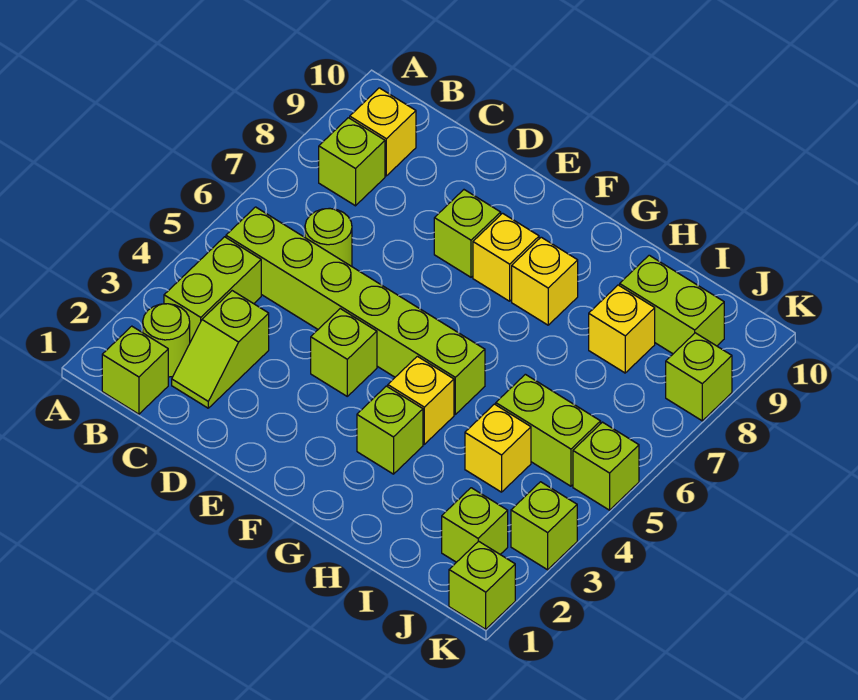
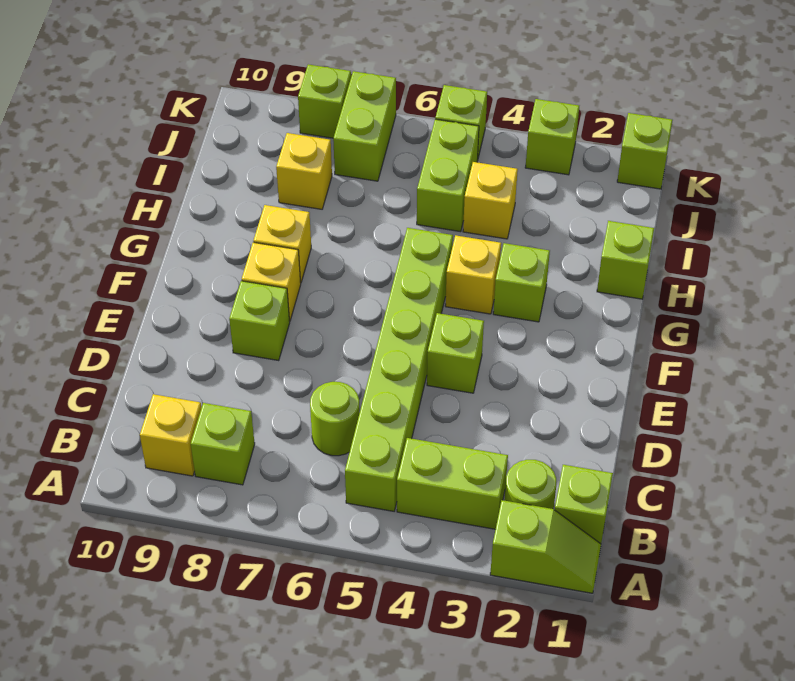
lime 1x2 slope [172,291,269,408] -> lime 1x2 slope moved to [490,500,601,593]
lime 1x2 brick [620,255,724,354] -> lime 1x2 brick moved to [333,71,396,181]
lime 1x1 brick [442,488,508,562] -> lime 1x1 brick moved to [597,221,654,299]

